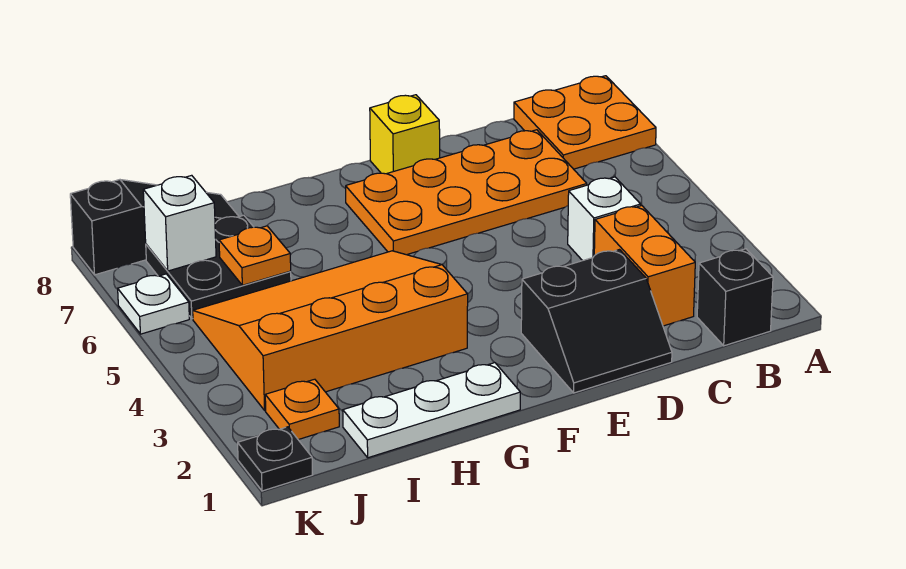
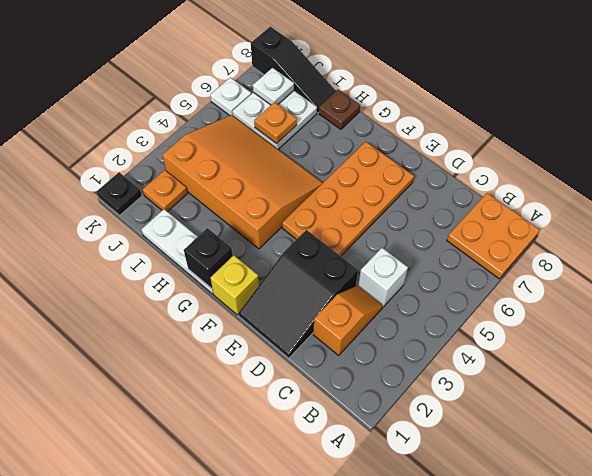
black 1x1 brick [697,249,773,346] -> black 1x1 brick moved to [184,228,233,288]
orange 1x2 brick [594,206,695,326] -> orange 1x2 slope [313,286,383,355]
orange 2x4 plate [346,130,587,255] -> orange 2x4 plate turned to [282,142,414,256]
black 2x2 slope [521,250,672,393] -> black 2x3 slope [238,230,358,358]
yellow 1x1 brick [370,95,440,174] -> yellow 1x1 brick moved to [210,255,259,315]
none -> brown 1x1 plate [319,90,360,129]
black 2x2 plate [146,215,291,319] -> white 2x2 plate [232,91,317,149]
white 1x1 brick [143,175,216,271] -> white 1x1 plate [253,68,294,105]

